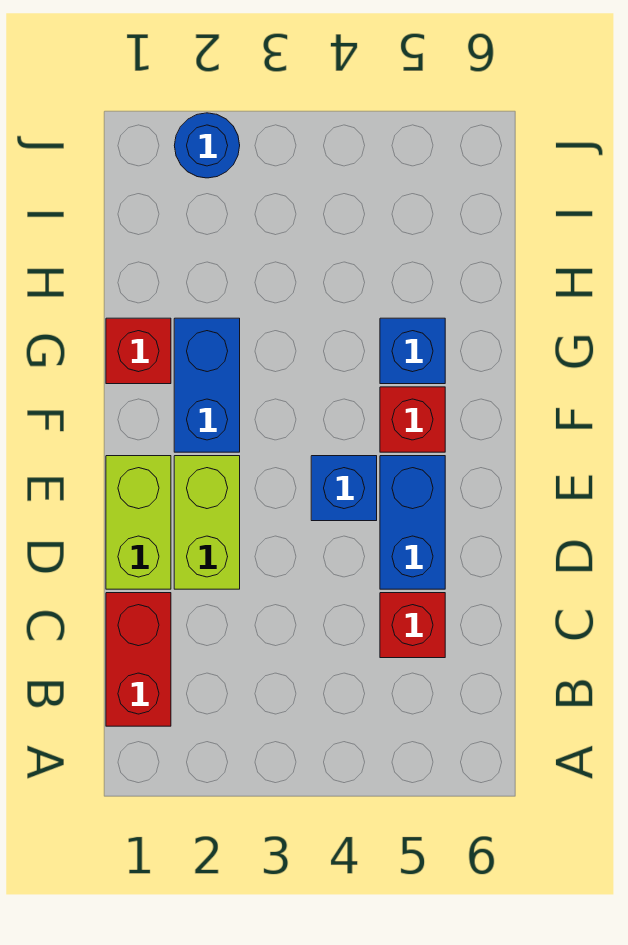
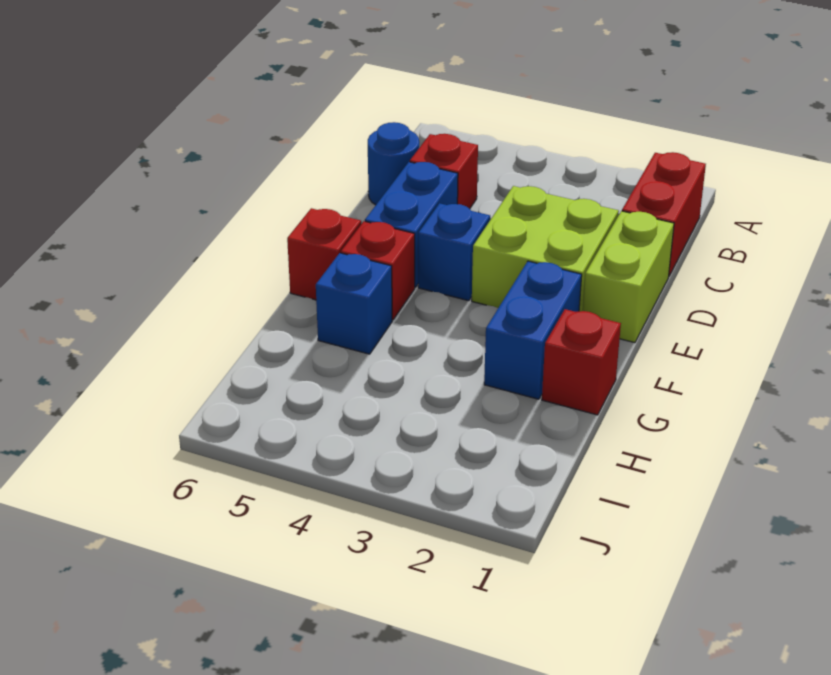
lime 1x2 brick [174,456,240,589] -> lime 2x2 brick [472,186,619,311]
none -> red 1x1 brick [287,208,361,300]
blue 1x1 round brick [174,113,240,178] -> blue 1x1 round brick moved to [368,122,419,205]

